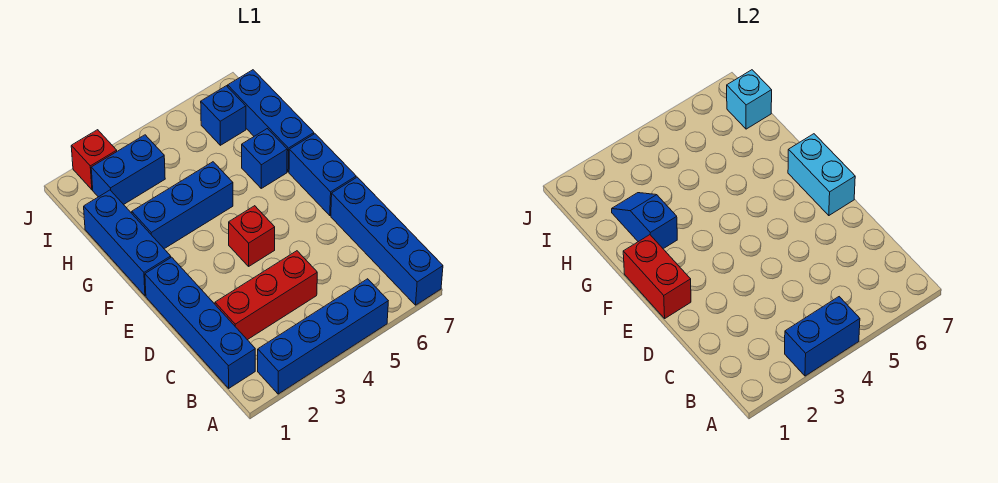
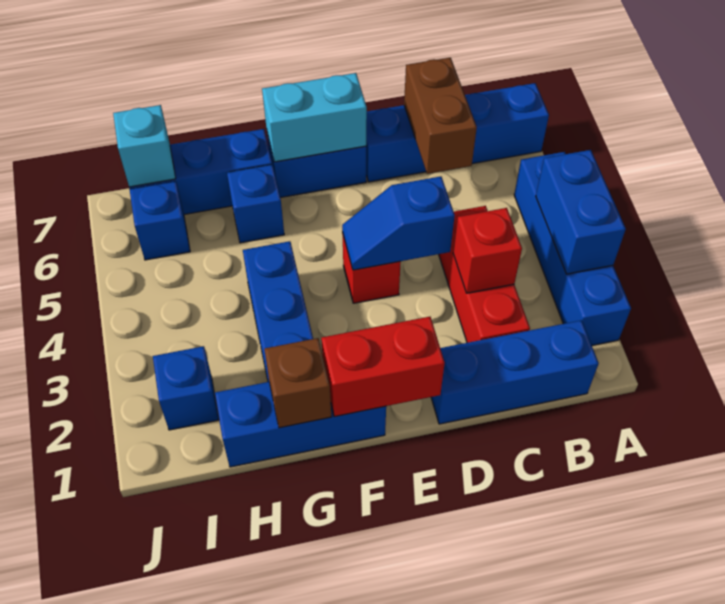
blue 1x4 brick [145,257,255,388] -> blue 1x3 brick [431,320,599,424]
none -> brown 1x2 brick [404,58,477,174]
none -> brown 1x1 brick [264,338,331,428]
blue 1x2 slope [612,193,677,249] -> blue 1x2 slope moved to [342,176,455,270]
blue 1x2 brick [91,135,165,205] -> blue 1x1 brick [153,346,219,430]
red 1x1 brick [71,130,117,190] -> red 1x1 brick moved to [453,208,522,293]

